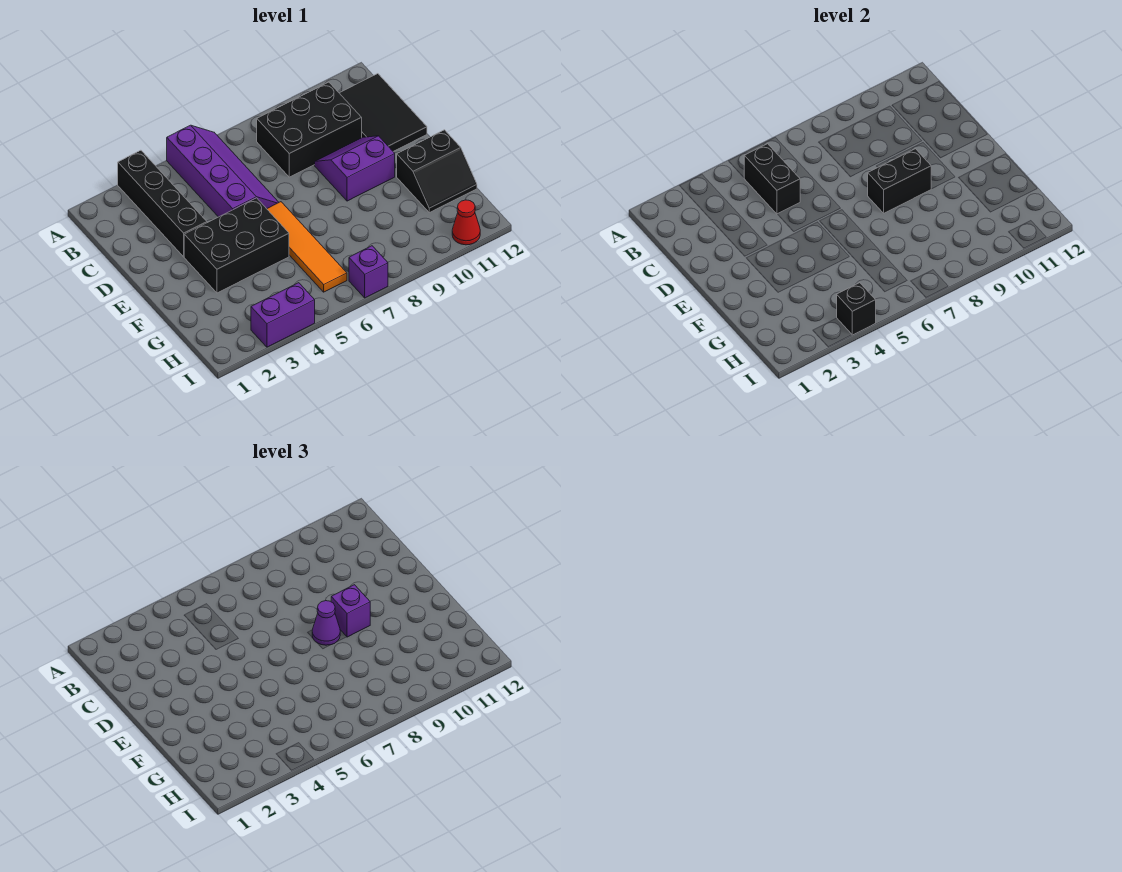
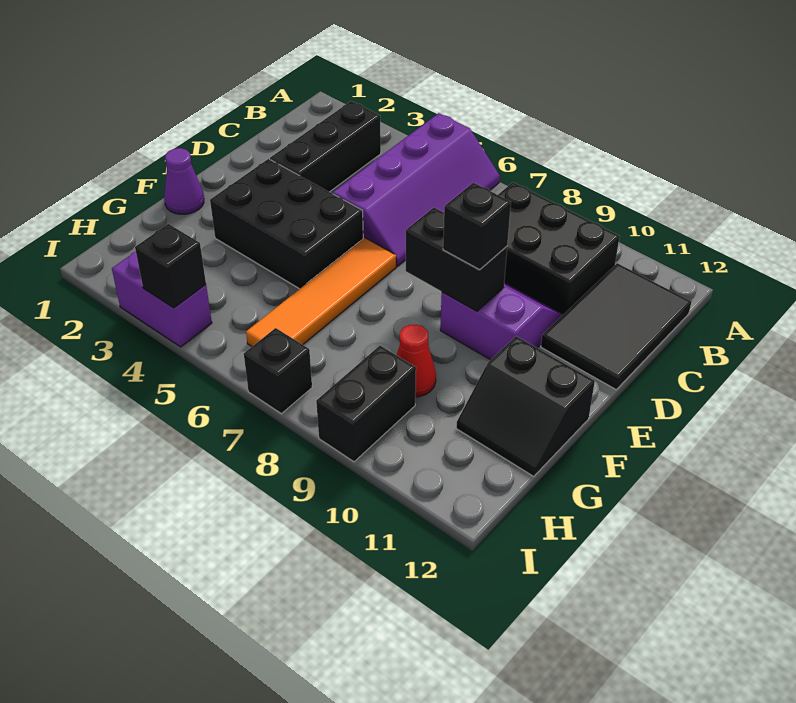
black 1x4 brick [118,150,207,257] -> black 1x3 brick [270,101,381,192]
black 1x2 brick [744,144,800,214] -> black 1x2 brick moved to [316,346,416,462]
purple 1x1 cone [312,601,340,645] -> purple 1x1 cone moved to [164,148,204,214]
purple 1x1 brick [331,585,370,637] -> black 1x1 brick [443,183,511,270]
purple 1x1 brick [349,246,388,298] -> black 1x1 brick [244,328,312,414]
red 1x1 cone [452,200,480,245] -> red 1x1 cone moved to [397,324,436,397]

